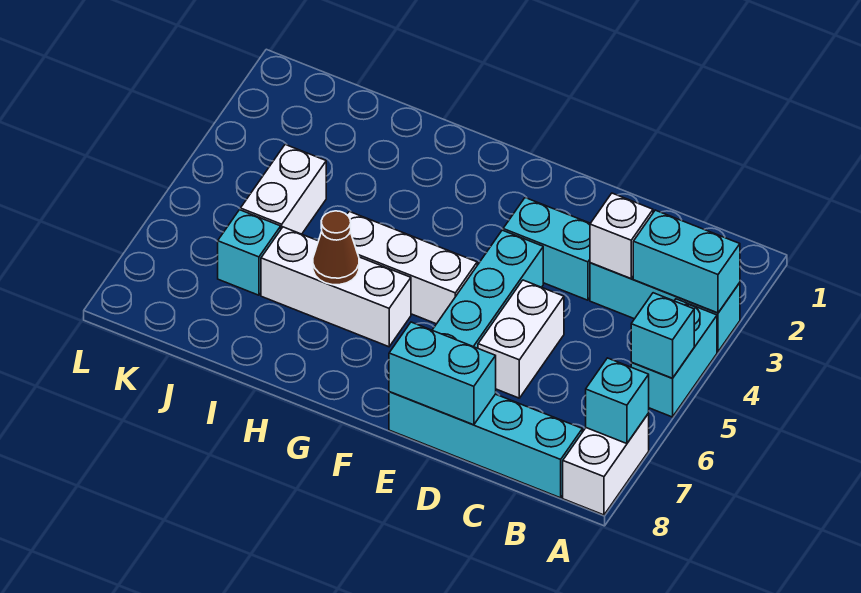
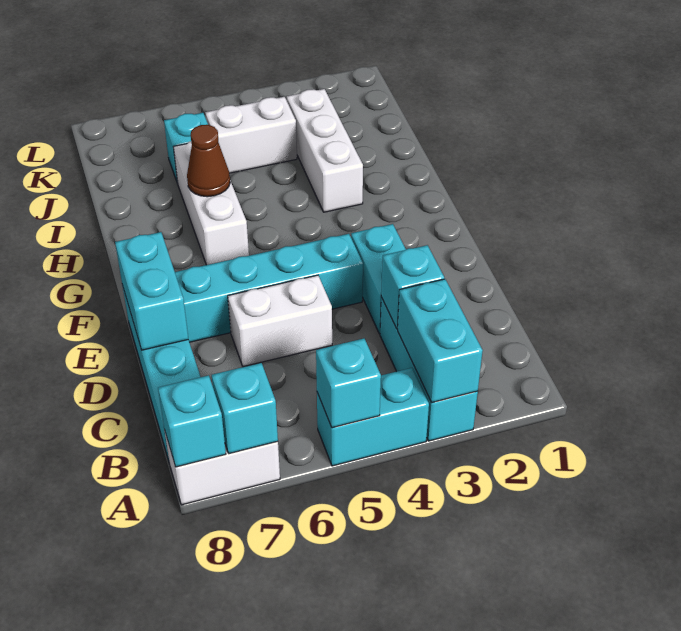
none -> cyan 1x1 brick [158,375,226,467]
white 1x1 brick [590,193,653,278] -> cyan 1x1 brick [381,245,444,329]
white 1x3 brick [347,212,477,324] -> white 1x3 brick moved to [287,89,363,212]

